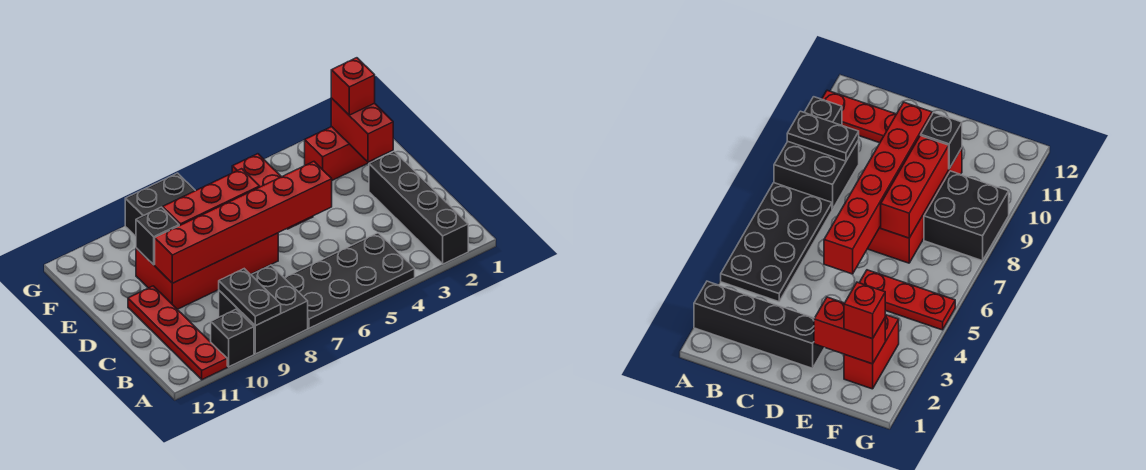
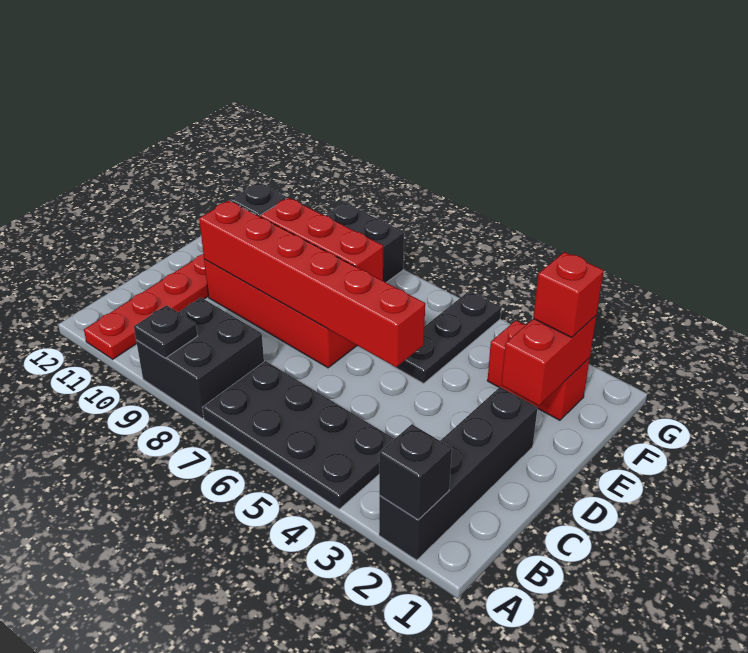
black 1x2 plate [219,269,281,326] -> black 1x1 plate [134,305,197,358]
black 1x1 brick [211,309,254,367] -> black 1x1 brick moved to [379,424,452,520]
red 1x3 plate [232,154,313,229] -> black 1x3 plate [392,291,501,383]

